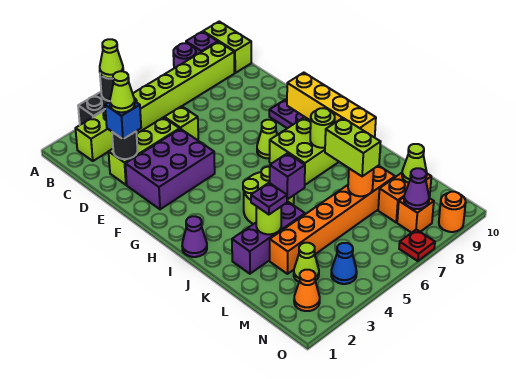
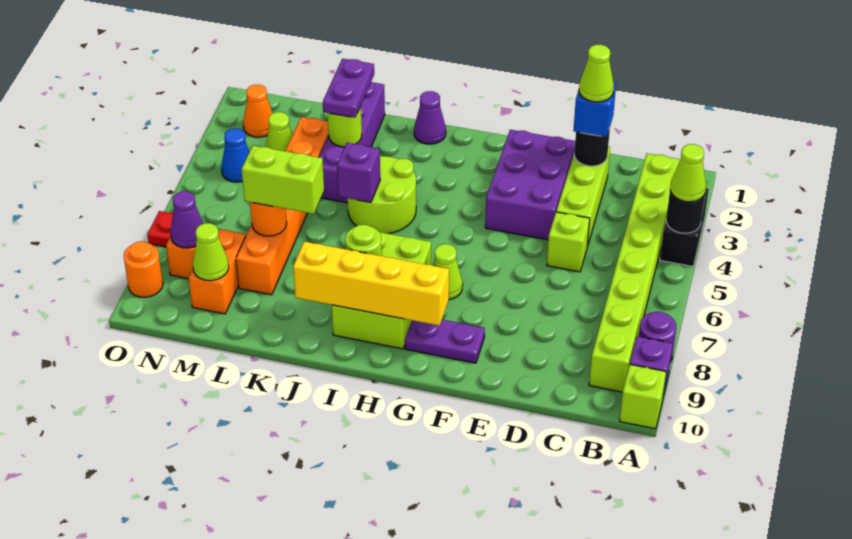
lime 1x2 brick [203,22,251,73] -> lime 1x1 brick [620,365,666,429]
purple 1x3 brick [232,201,305,274] -> purple 1x4 brick [319,82,385,203]
purple 1x1 plate [251,183,287,215] -> purple 1x2 plate [323,59,374,118]

